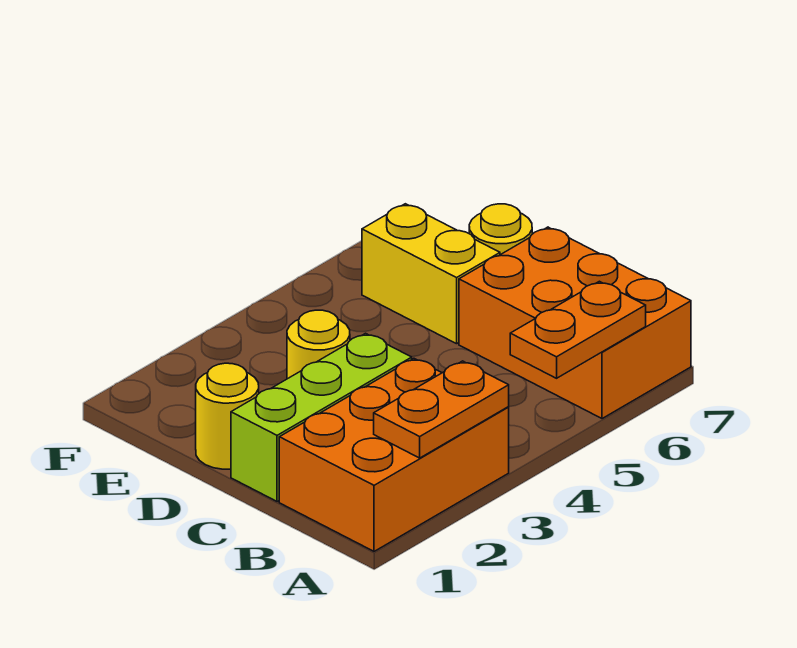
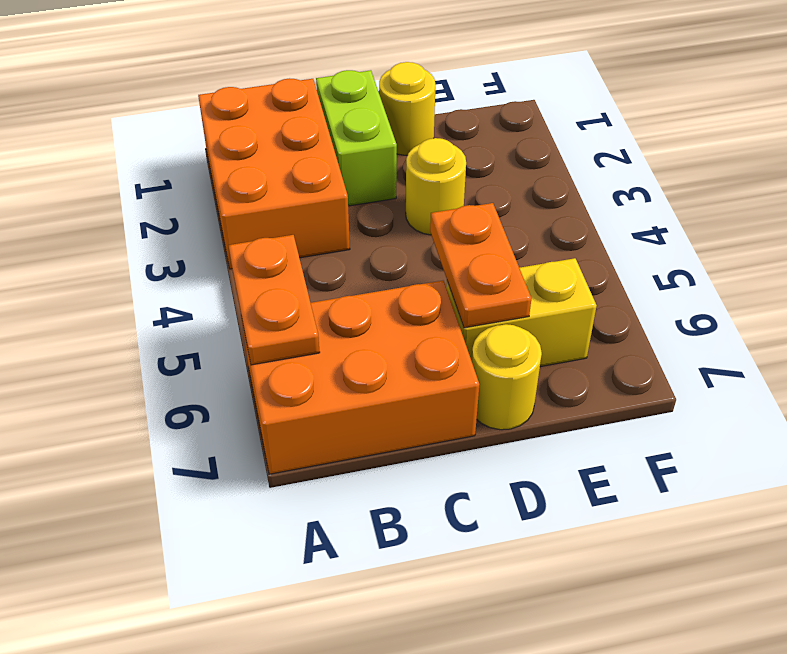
orange 1x2 plate [374,361,509,458] -> orange 1x2 plate moved to [430,203,532,328]
lime 1x3 brick [231,333,412,502] -> lime 1x2 brick [316,70,397,206]

